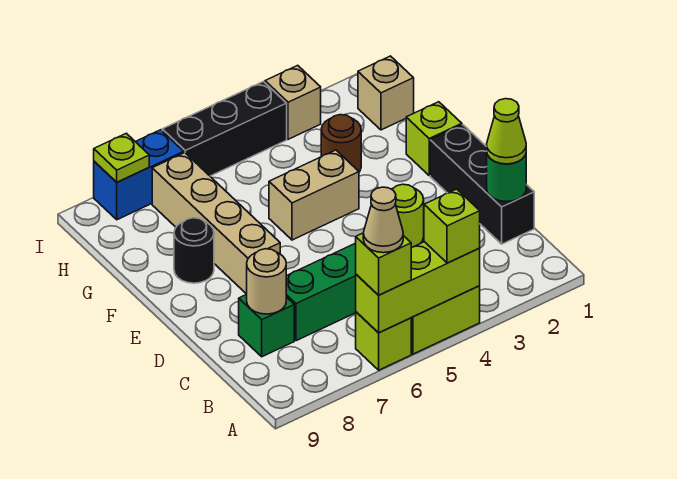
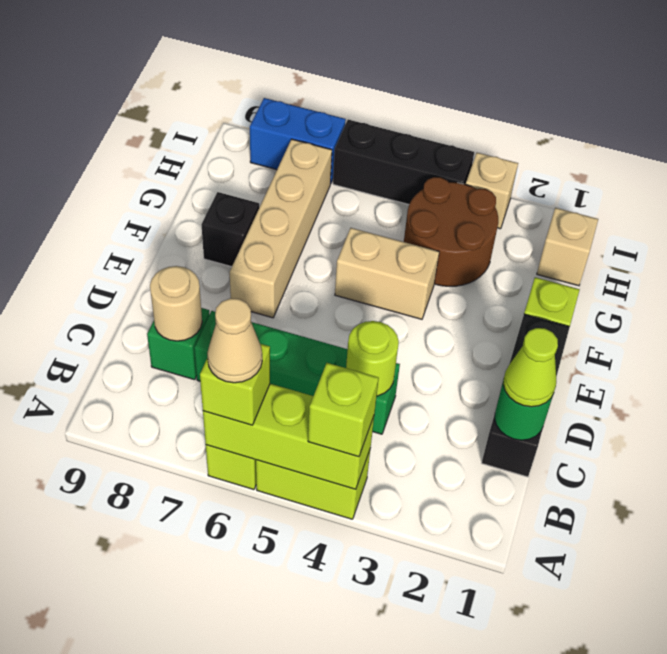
black 1x1 round brick [174,218,214,283] -> black 1x1 brick [201,192,259,267]
brown 1x1 round brick [321,115,361,172] -> brown 2x2 round brick [404,177,498,286]
lime 1x1 plate [94,133,149,182] -> none

